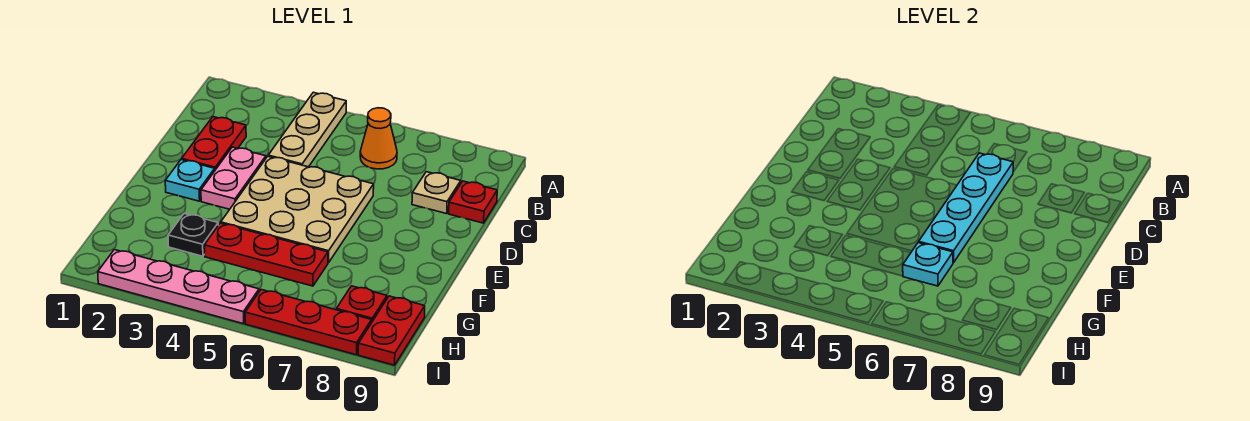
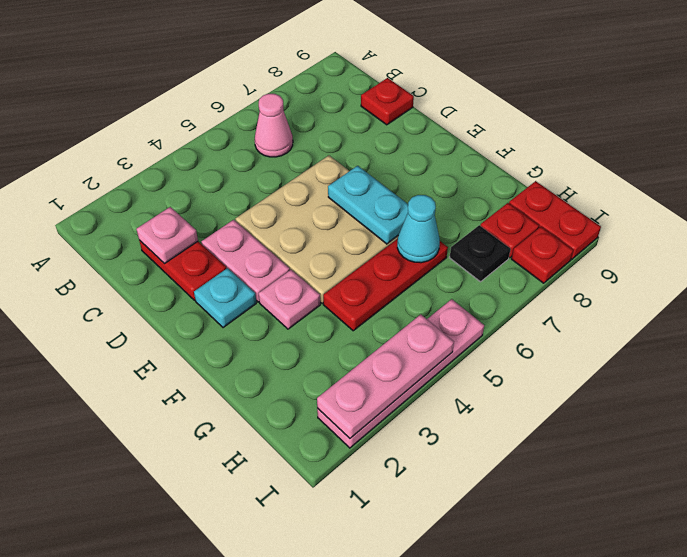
tan 1x3 plate [268,92,346,167] -> none
orange 1x1 cone [360,108,397,169] -> pink 1x1 cone [255,94,293,157]
none -> pink 1x1 plate [136,207,198,264]
cyan 1x4 plate [919,153,1013,263] -> cyan 1x2 plate [328,166,408,244]
tan 1x1 plate [412,172,461,214] -> none
none -> pink 1x1 plate [258,270,320,329]
black 1x1 plate [168,214,218,256] -> black 1x1 plate moved to [450,225,511,282]
cyan 1x1 plate [903,243,953,286] -> cyan 1x1 cone [397,195,440,263]
none -> pink 1x3 plate [317,314,454,438]
red 1x3 plate [245,290,372,355] -> red 1x1 plate [512,227,573,283]

